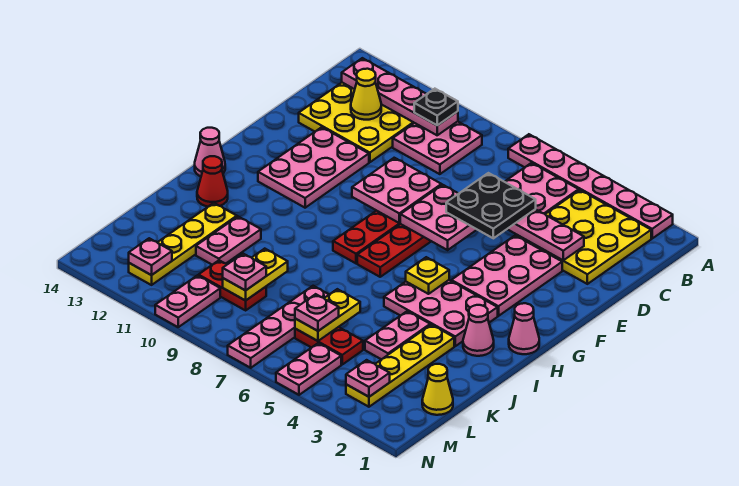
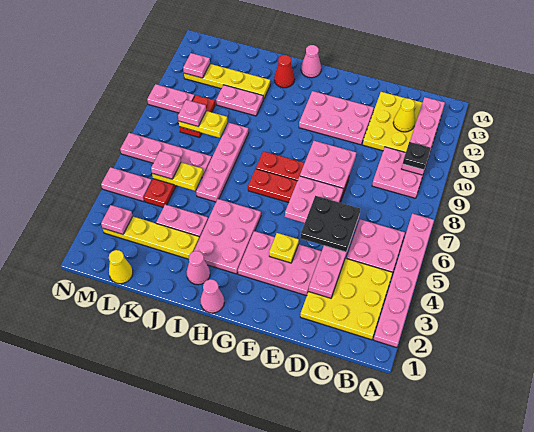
yellow 1x1 plate [406,257,449,294] -> yellow 1x1 plate moved to [269,233,299,263]
none -> pink 1x4 plate [196,123,249,202]

